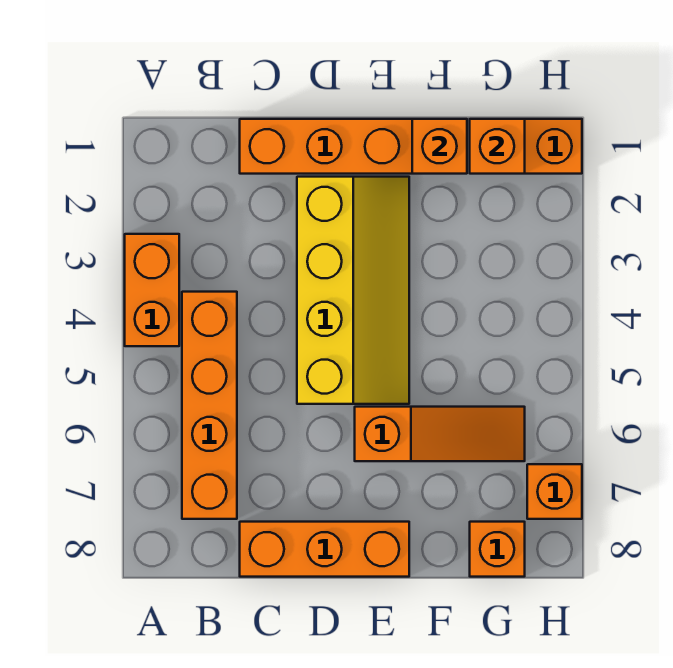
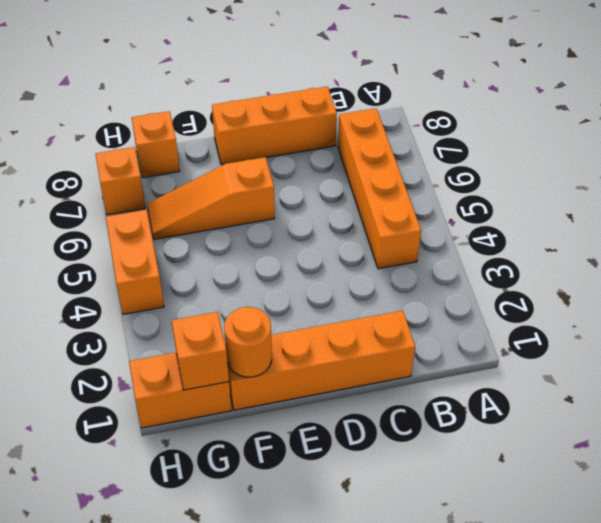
orange 1x2 brick [125,234,179,346] -> orange 1x2 brick moved to [106,210,164,314]
yellow 2x4 slope [297,177,409,404] -> none
orange 1x1 brick [412,119,467,174] -> orange 1x1 round brick [224,307,272,377]

